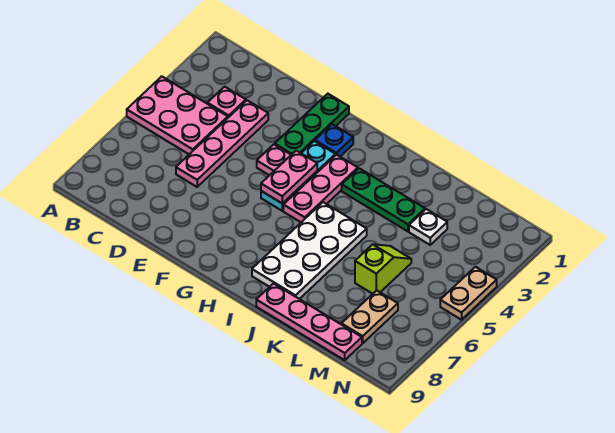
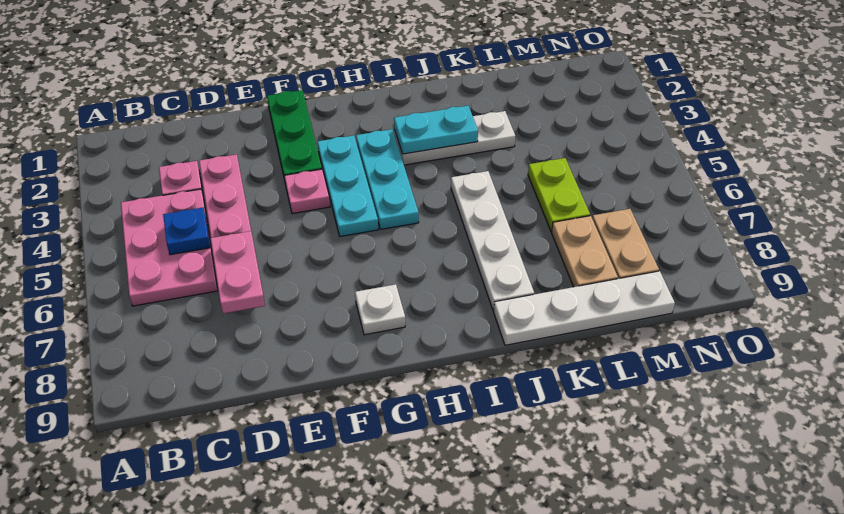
pink 2x3 plate [127,76,228,154] -> pink 2x3 plate turned to [121,189,218,306]
blue 1x1 plate [315,124,353,156] -> blue 1x1 plate moved to [163,208,210,255]
pink 1x2 plate [261,151,317,203] -> pink 1x2 plate moved to [210,231,265,314]
pink 1x3 plate [283,155,358,222] -> cyan 1x3 plate [356,129,419,230]
green 1x3 plate [342,168,425,231] -> white 1x3 plate [394,111,515,165]
none -> cyan 1x2 plate [394,106,478,154]
white 2x4 plate [252,202,367,299] -> white 1x4 plate [451,171,534,311]
pink 1x4 plate [256,284,362,360] -> white 1x4 plate [494,271,675,345]
white 1x1 plate [409,209,447,245] -> white 1x1 plate moved to [355,284,405,335]
lime 1x2 slope [355,244,411,294] -> lime 1x2 plate [528,158,590,232]
tan 1x2 plate [440,267,497,320] -> tan 1x2 plate moved to [552,216,618,287]

